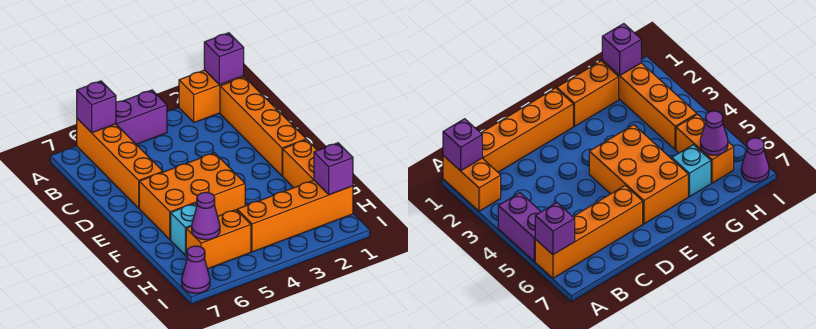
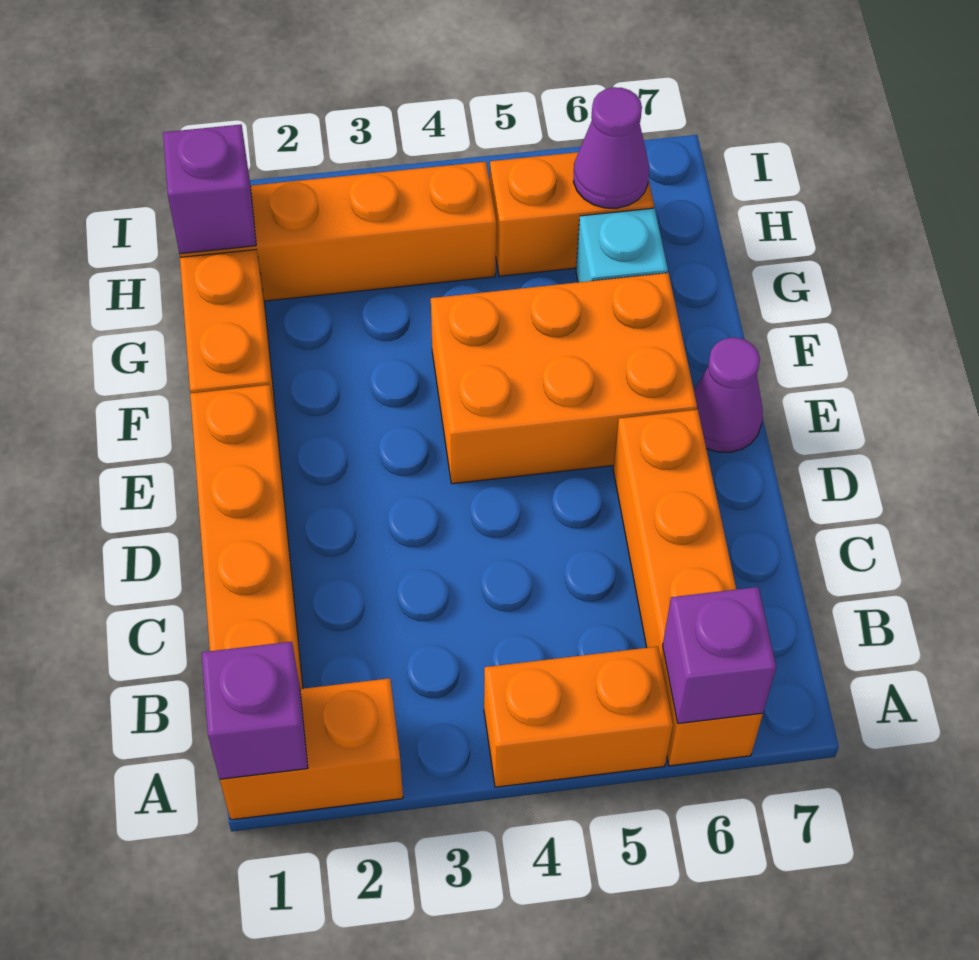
purple 1x2 brick [116,90,167,144] -> orange 1x2 brick [484,647,673,787]
purple 1x1 cone [182,246,210,293] -> purple 1x1 cone moved to [694,338,763,452]

